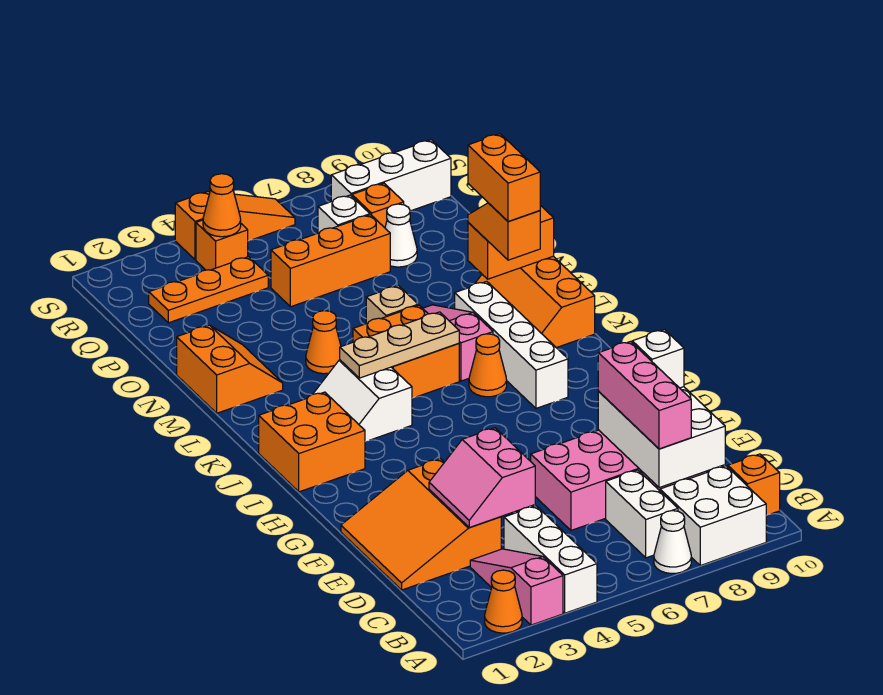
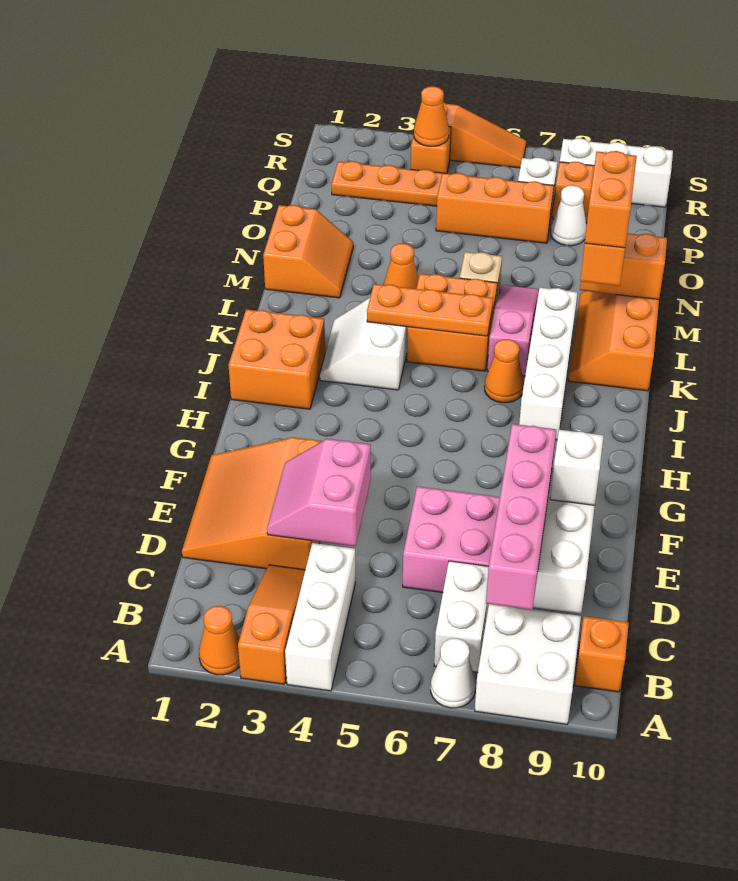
pink 1x3 slope [470,549,563,625] -> orange 1x3 slope [238,565,305,684]
pink 1x3 brick [598,341,691,449] -> pink 1x4 brick [486,424,556,610]
tan 1x3 plate [340,312,459,378] -> orange 1x3 plate [367,284,493,336]

